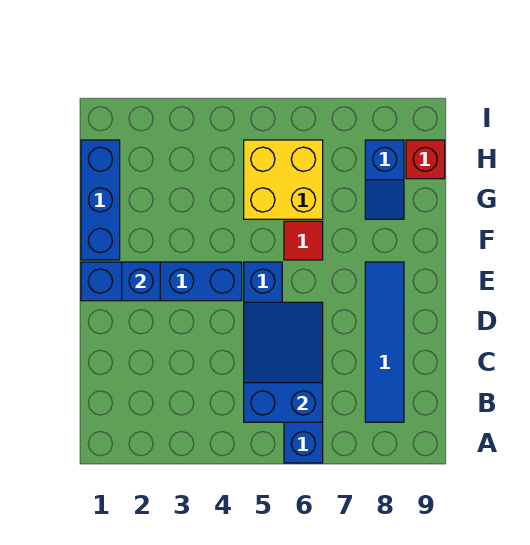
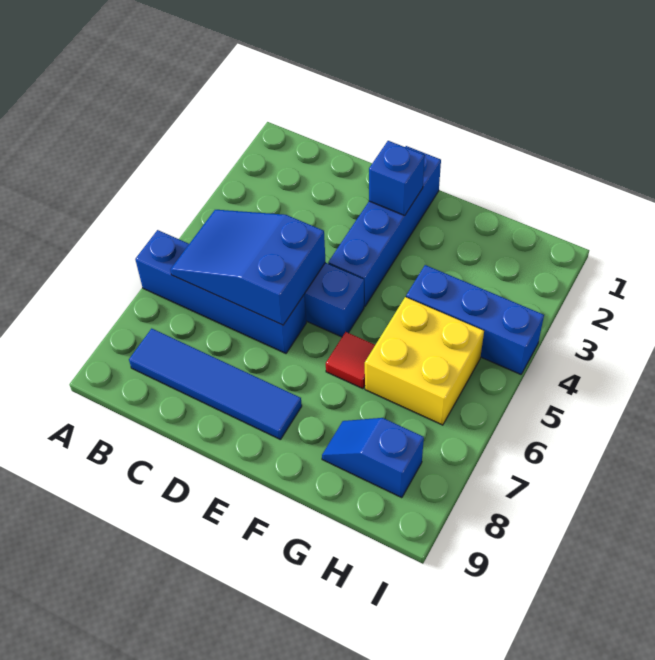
blue 2x3 slope [244,302,323,422] -> blue 2x3 slope turned to [170,210,325,325]
blue 1x3 brick [81,140,120,260] -> blue 1x3 brick moved to [406,265,544,374]
red 1x1 brick [406,140,445,179] -> none

